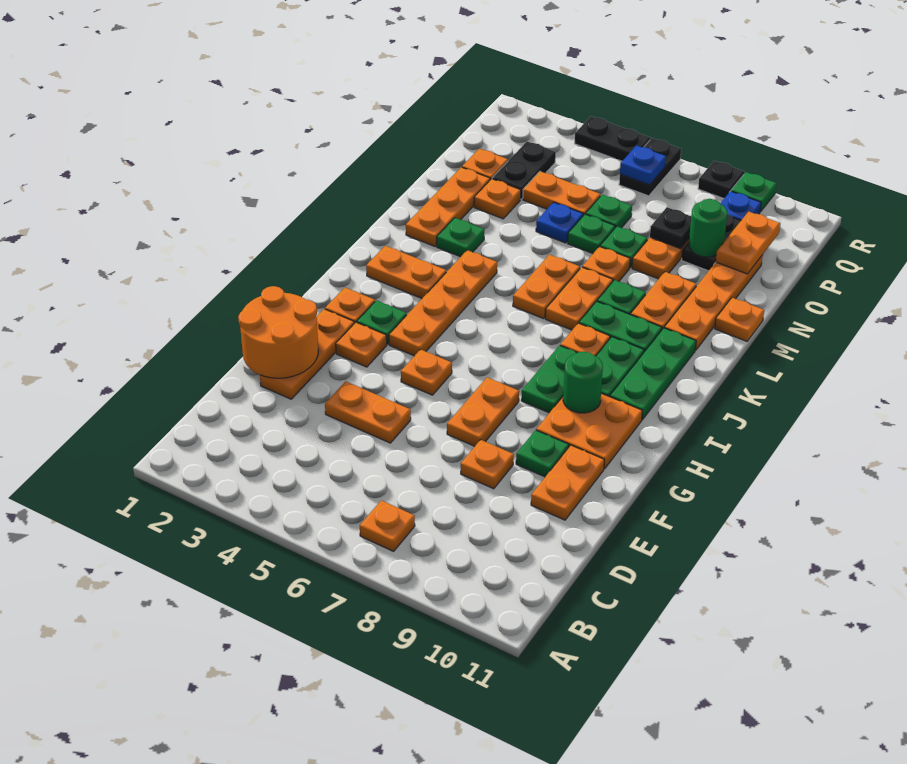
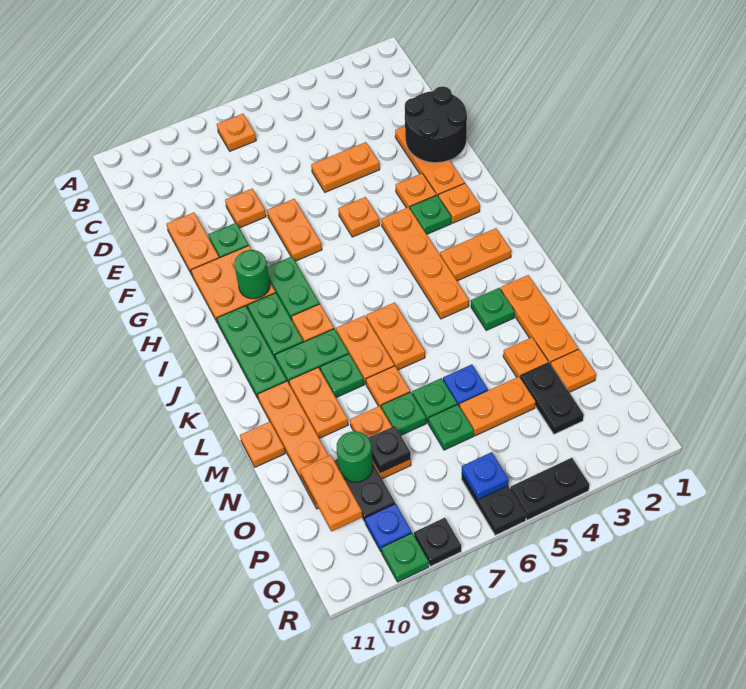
orange 2x2 round brick [238,286,318,378] -> black 2x2 round brick [405,86,467,163]

